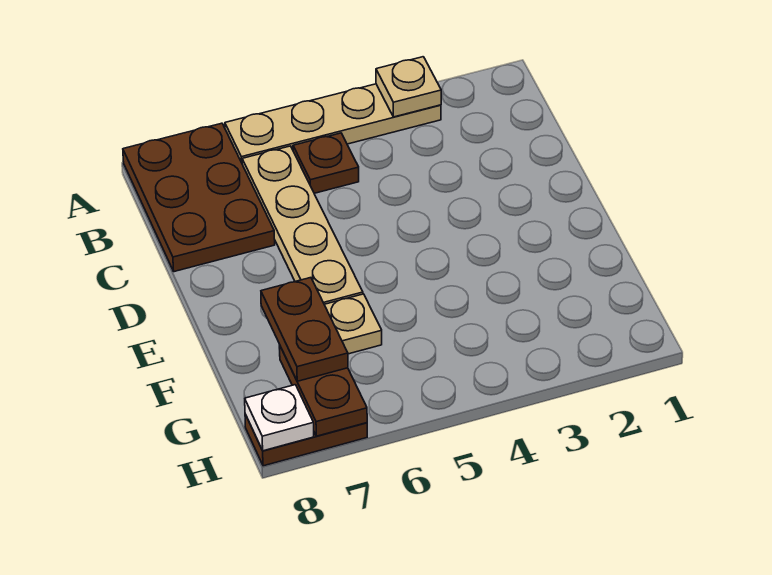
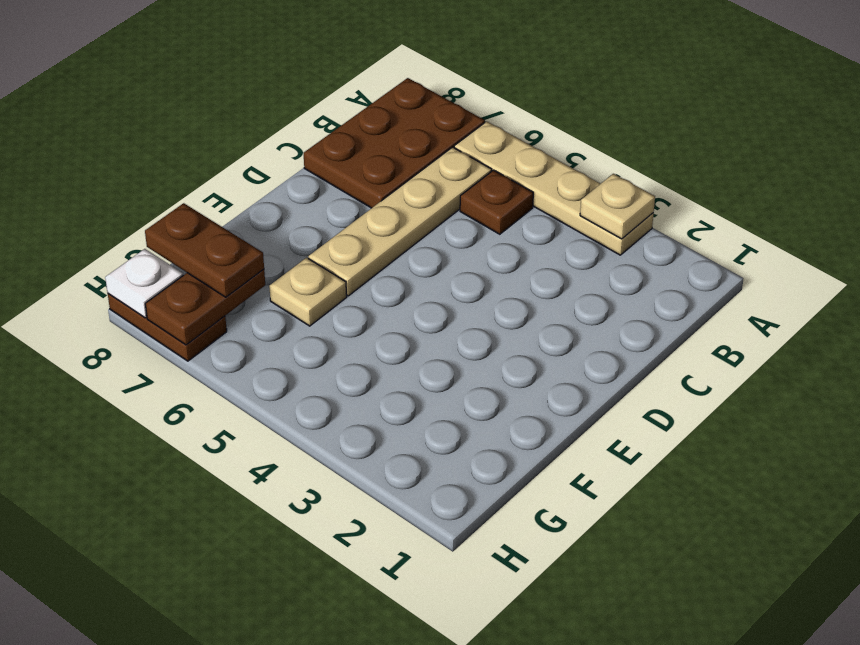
brown 1x2 plate [261,278,348,381] -> brown 1x2 plate turned to [145,203,264,297]

